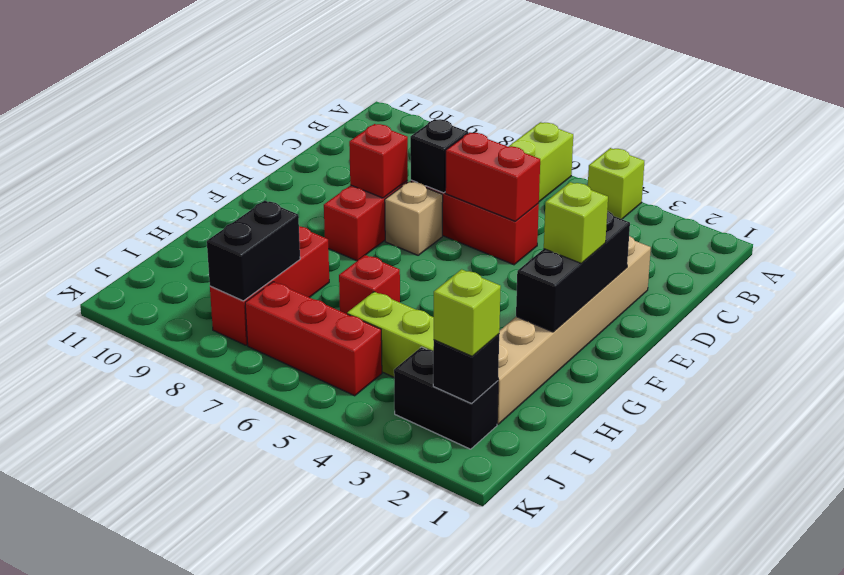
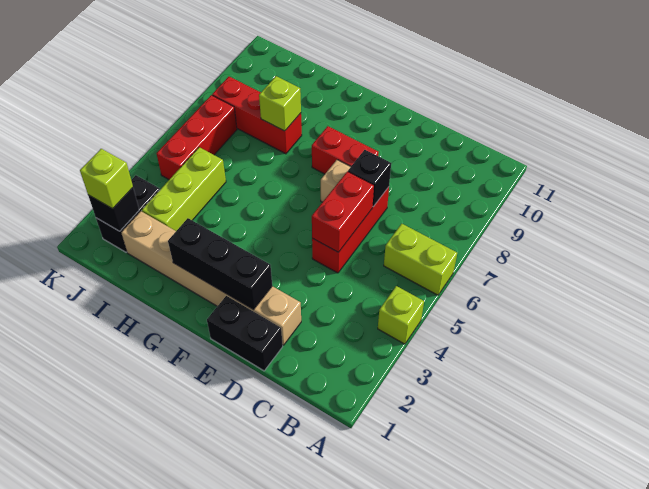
red 1x1 brick [349,124,408,198] -> none
lime 1x1 brick [544,182,608,263] -> lime 1x1 brick moved to [259,76,301,131]
red 1x1 brick [339,255,400,314] -> none
black 1x2 brick [207,200,300,301] -> black 1x2 brick moved to [207,296,283,371]

